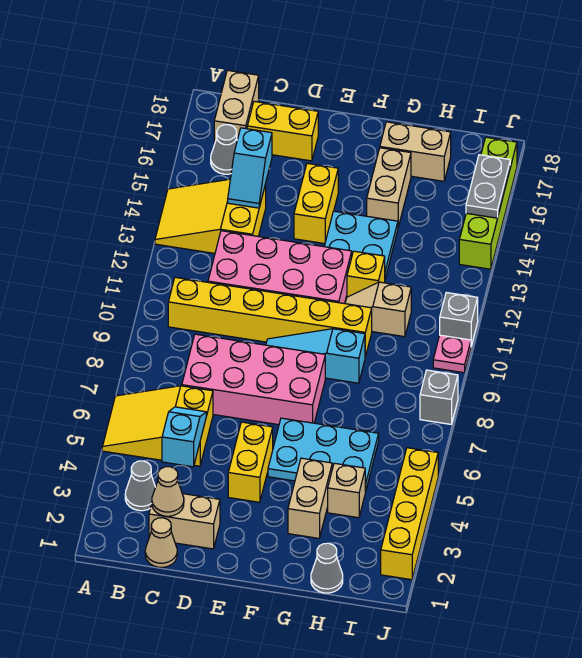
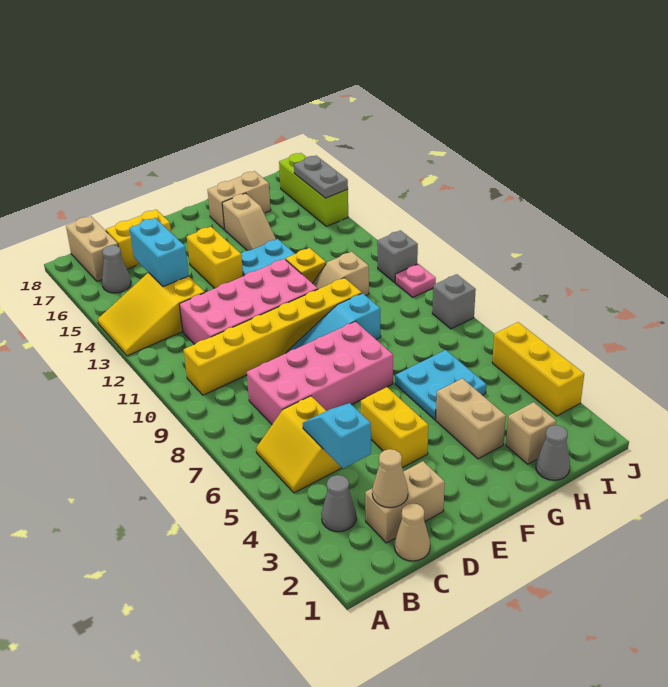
yellow 2x3 slope [102,386,213,466] -> yellow 2x2 slope [256,396,342,493]
cyan 1x2 slope [228,128,272,208] -> cyan 1x2 brick [130,218,189,287]
cyan 2x3 plate [268,418,379,492] -> cyan 2x2 plate [395,350,486,420]
tan 1x2 brick [367,148,411,227] -> tan 1x2 slope [222,193,276,251]
tan 1x1 brick [328,463,365,518] -> tan 1x1 brick moved to [506,402,556,464]
yellow 1x4 brick [381,448,438,580] -> yellow 1x3 brick [492,322,584,416]
lime 1x4 brick [459,137,517,269] -> lime 1x3 brick [279,153,348,226]

